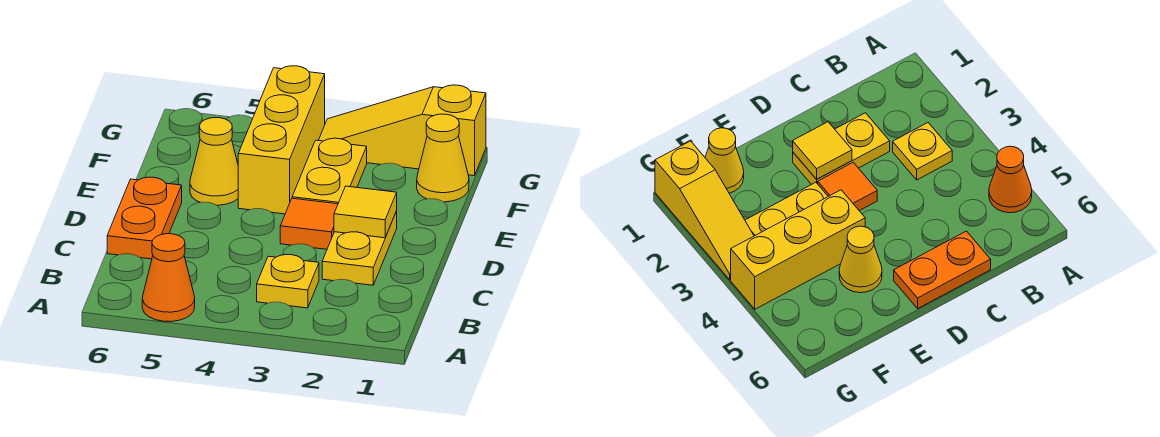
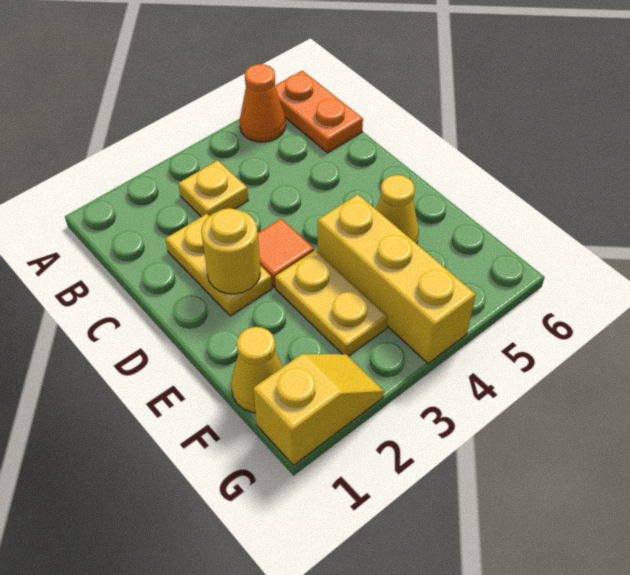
orange 1x2 plate [107,177,182,259] -> orange 1x2 plate moved to [275,71,363,153]
yellow 1x1 tile [334,186,397,238] -> yellow 1x1 round brick [201,208,260,294]
yellow 1x3 slope [318,85,486,176] -> yellow 1x2 slope [253,354,384,465]

